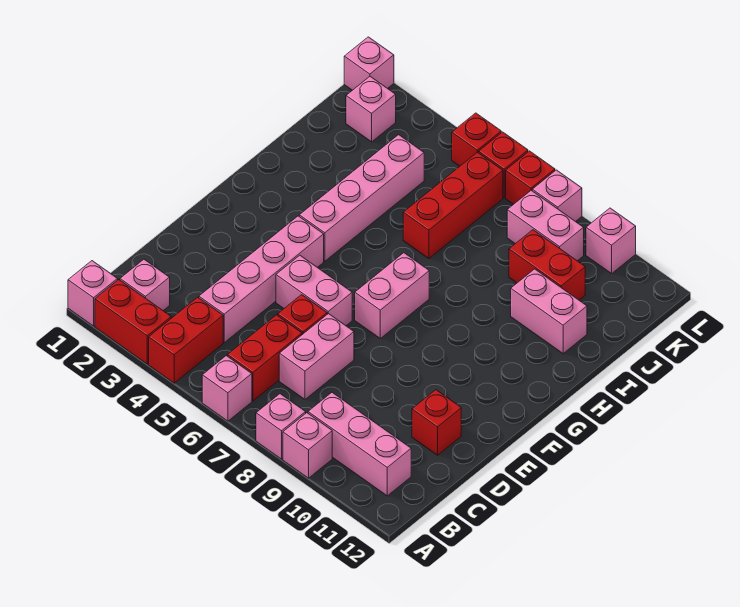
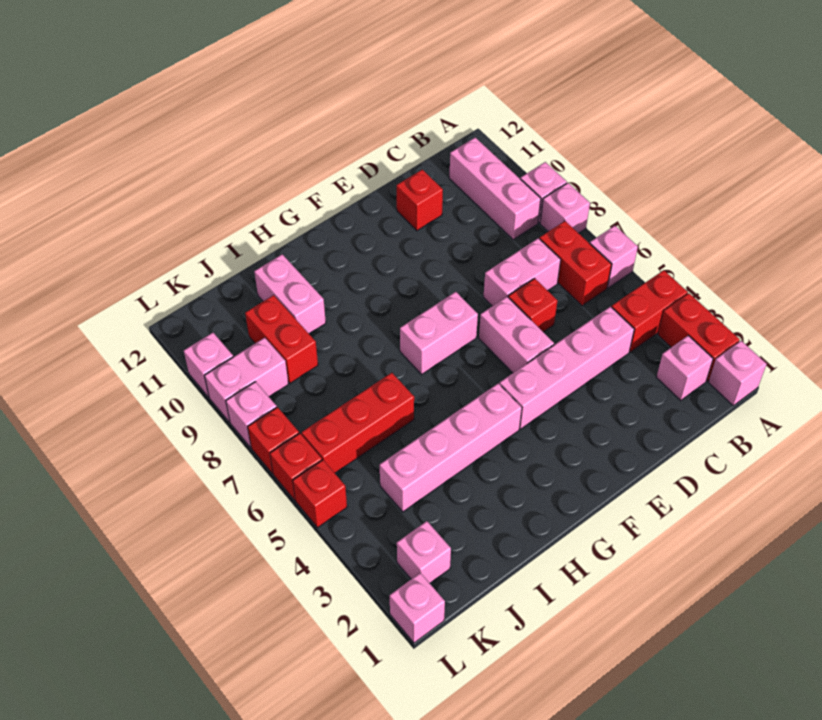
red 1x2 brick [227,315,302,401] -> red 1x2 brick turned to [540,221,612,306]
pink 1x2 brick [507,190,584,261] -> pink 1x2 brick turned to [205,338,288,422]

